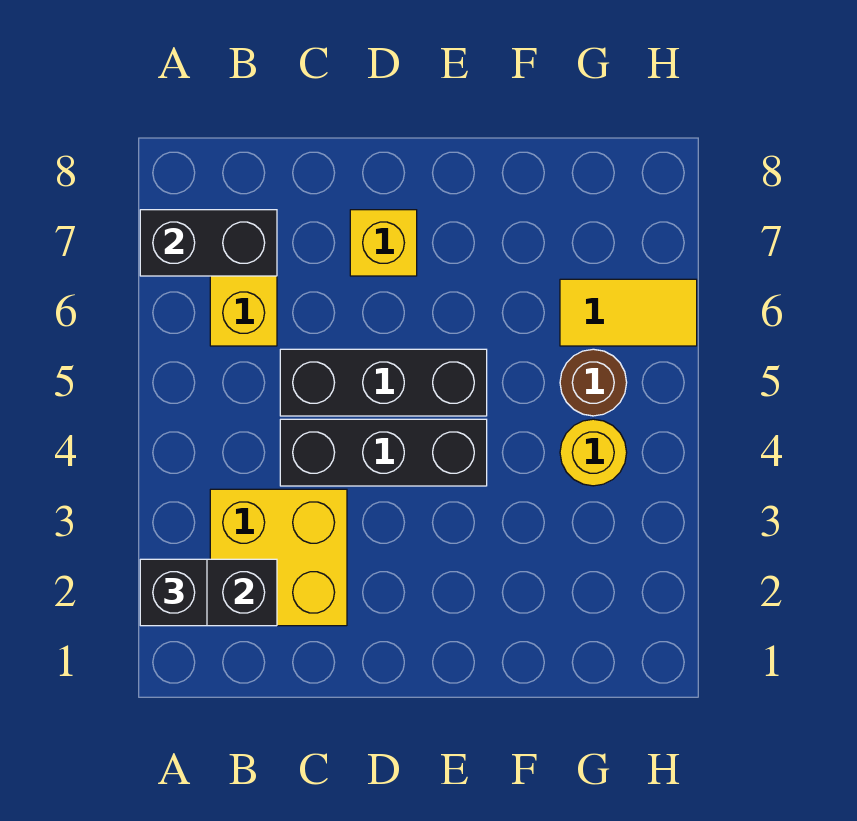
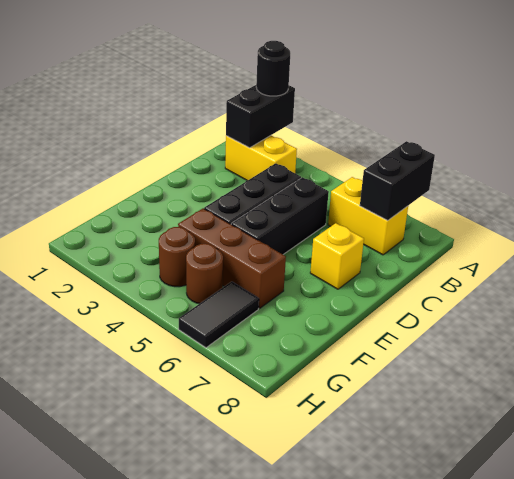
black 1x1 brick [140,559,207,626] -> black 1x1 round brick [256,41,290,96]
yellow 2x2 brick [210,489,347,626] -> yellow 1x2 brick [225,136,297,180]
none -> brown 1x3 brick [178,208,286,308]
yellow 1x1 round brick [560,419,627,486] -> brown 1x1 round brick [159,227,195,287]
yellow 1x2 tile [560,279,697,346] -> black 1x2 tile [179,282,259,348]

